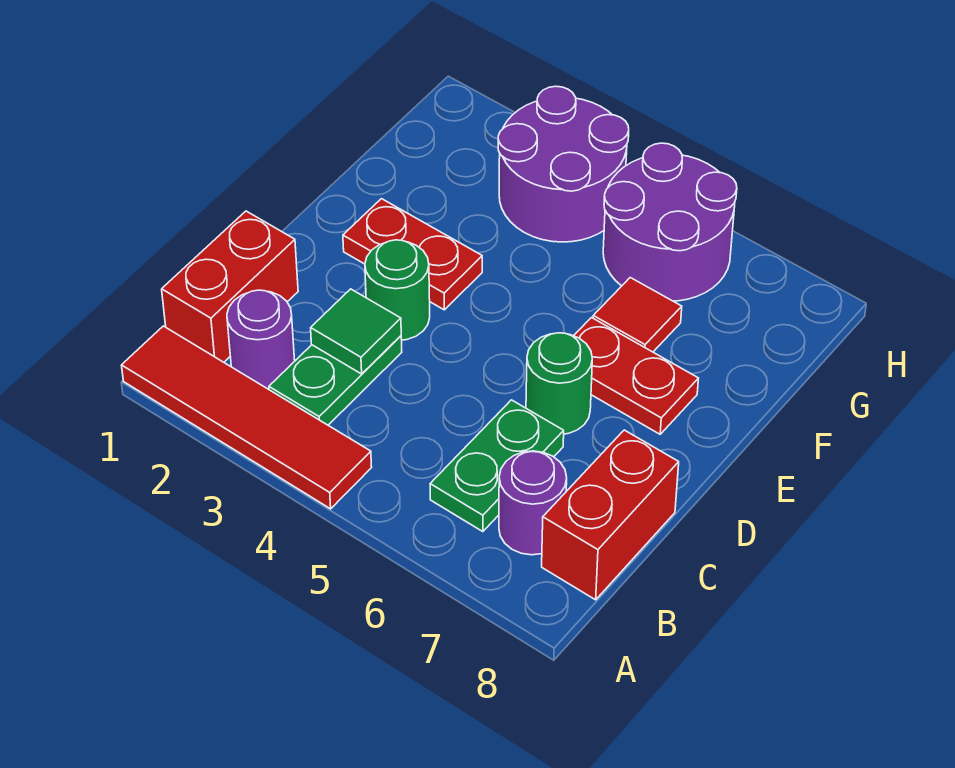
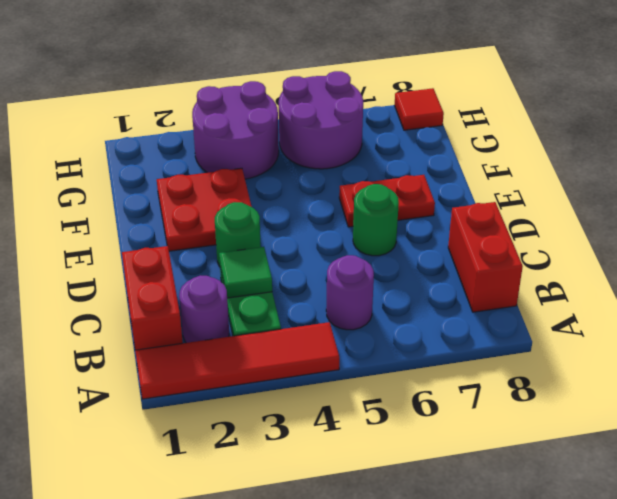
green 1x2 plate [430,400,564,532] -> none
purple 1x1 round brick [499,451,567,555] -> purple 1x1 round brick moved to [326,255,374,330]
red 1x2 plate [343,199,482,310] -> red 2x2 plate [157,168,252,251]
red 1x1 tile [593,278,682,352] -> red 1x1 tile moved to [395,88,444,130]

